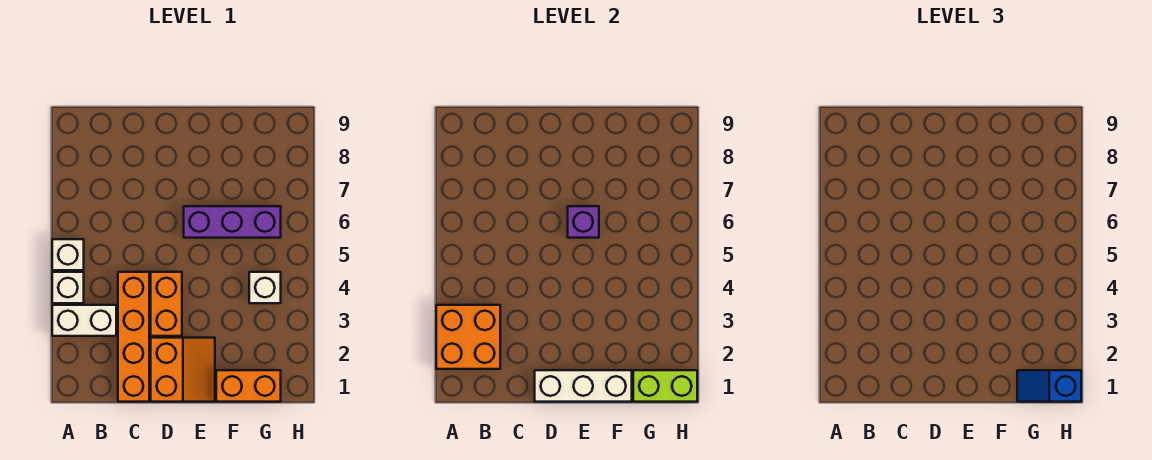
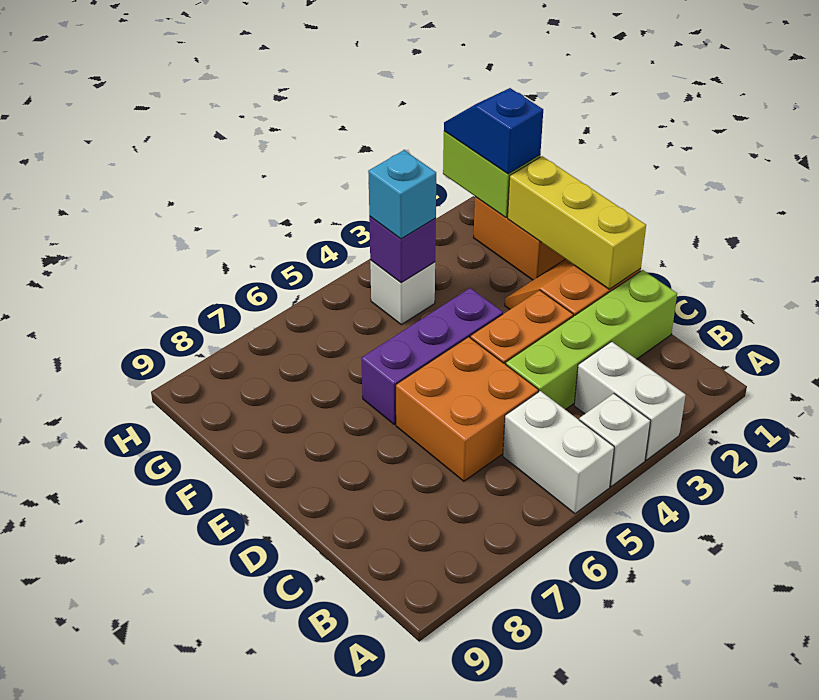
orange 2x2 brick [436,305,500,369] -> orange 2x2 brick moved to [396,337,538,481]
white 1x1 brick [52,239,84,270] -> white 1x2 brick [503,391,614,514]
orange 1x4 brick [118,272,149,402] -> lime 1x4 brick [506,270,677,410]
white 1x3 brick [535,370,632,402] -> yellow 1x3 brick [508,156,646,289]
purple 1x3 brick [184,206,281,238] -> purple 1x3 brick turned to [361,288,503,424]
purple 1x1 brick [568,206,599,238] -> purple 1x1 brick moved to [369,217,436,283]
blue 1x2 slope [1017,370,1081,402] -> blue 1x2 slope turned to [444,88,543,174]
none -> cyan 1x1 brick [368,150,436,239]

